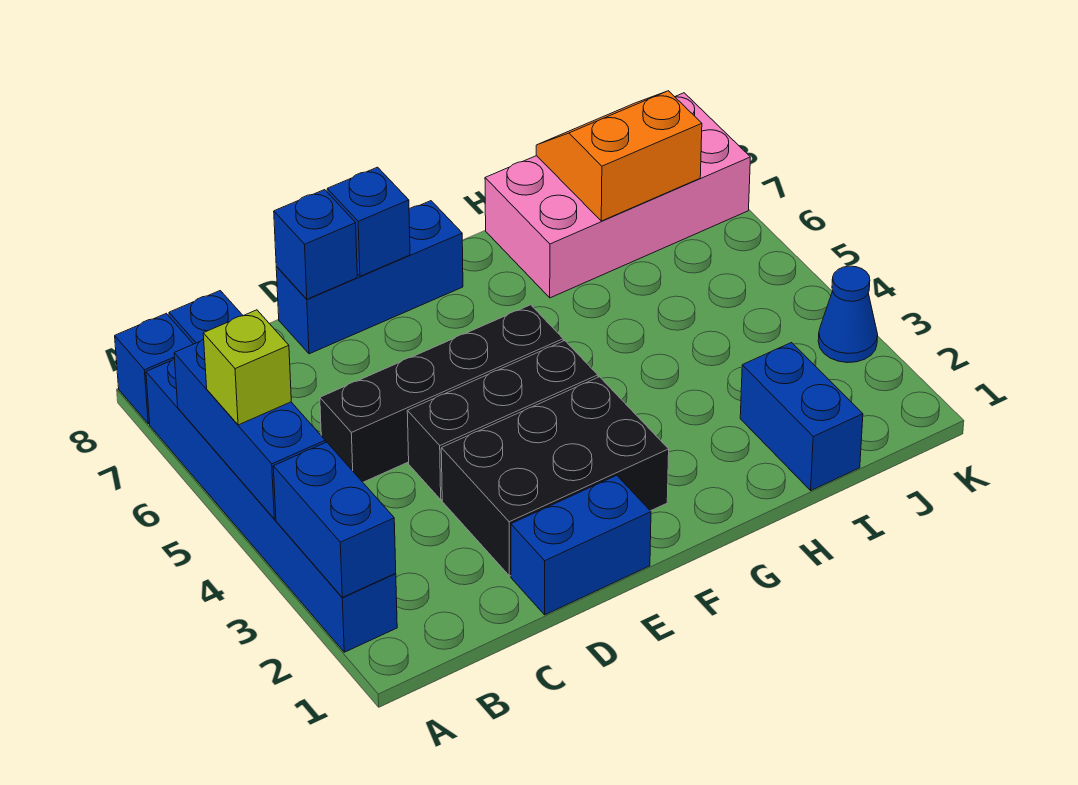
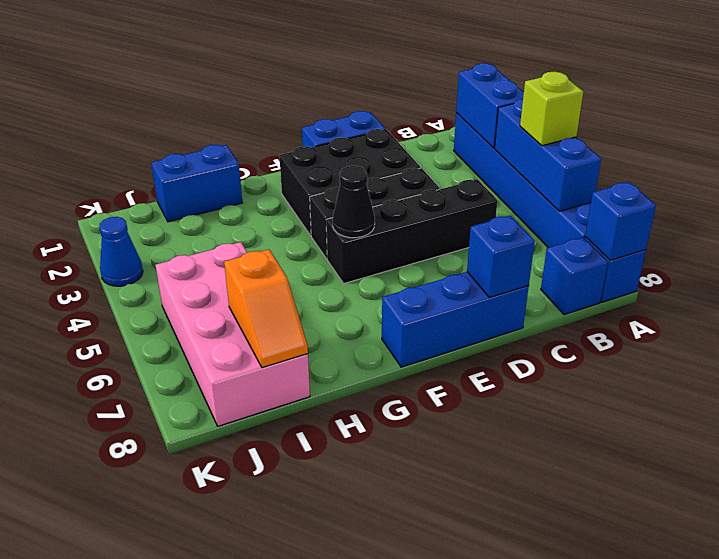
blue 1x1 brick [327,167,410,276] -> blue 1x1 brick moved to [585,182,656,260]
none -> black 1x1 cone [333,166,375,238]
pink 2x4 brick [485,93,750,298] -> pink 2x4 brick turned to [156,242,310,426]
blue 1x2 brick [740,343,863,490] -> blue 1x2 brick turned to [151,145,242,222]
orange 2x2 slope [536,91,702,221] -> orange 1x2 slope [224,249,308,368]

